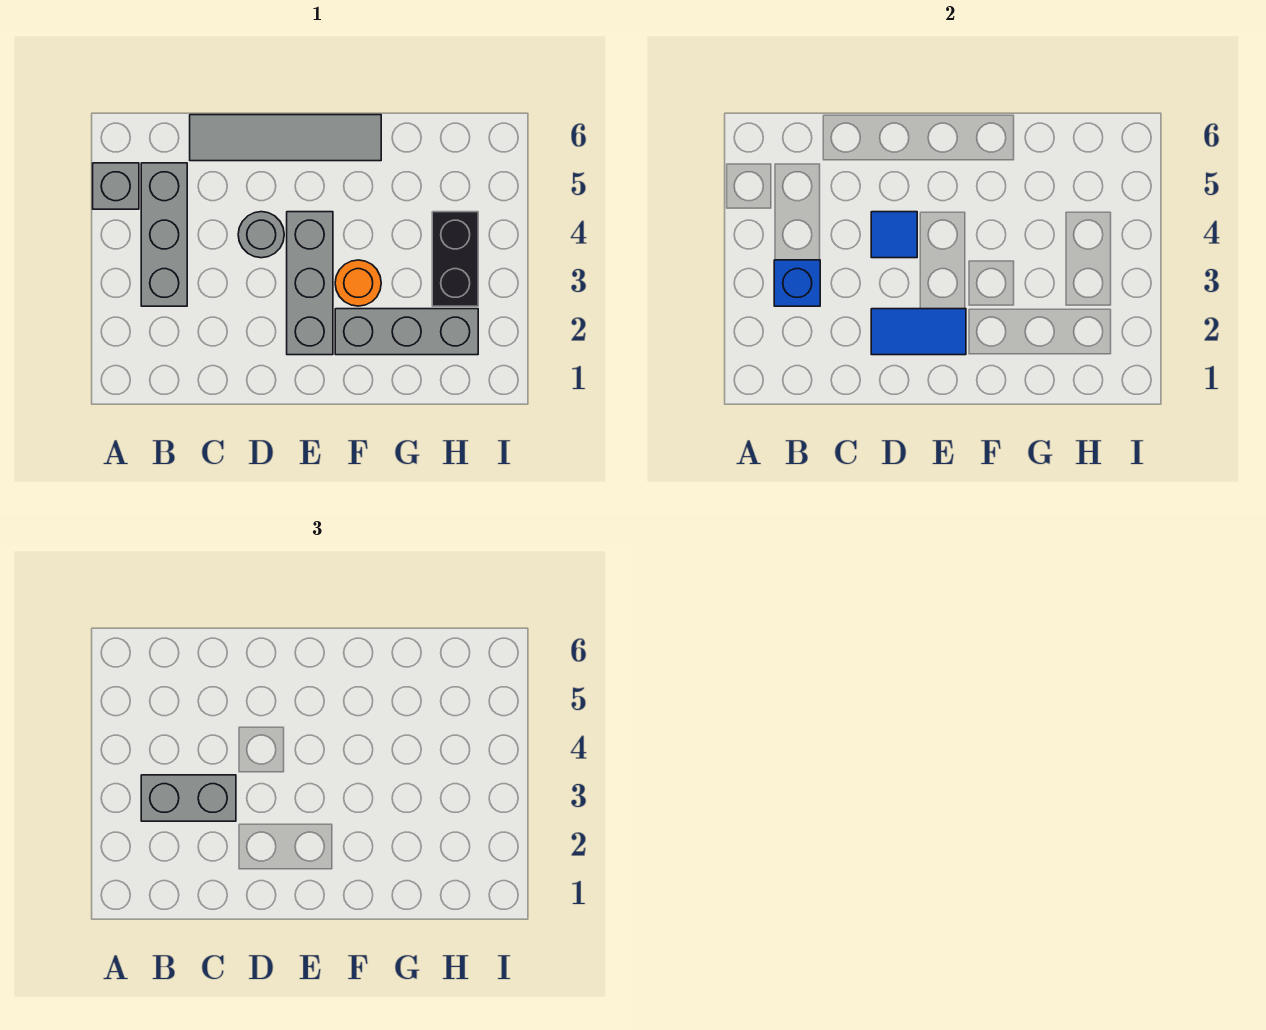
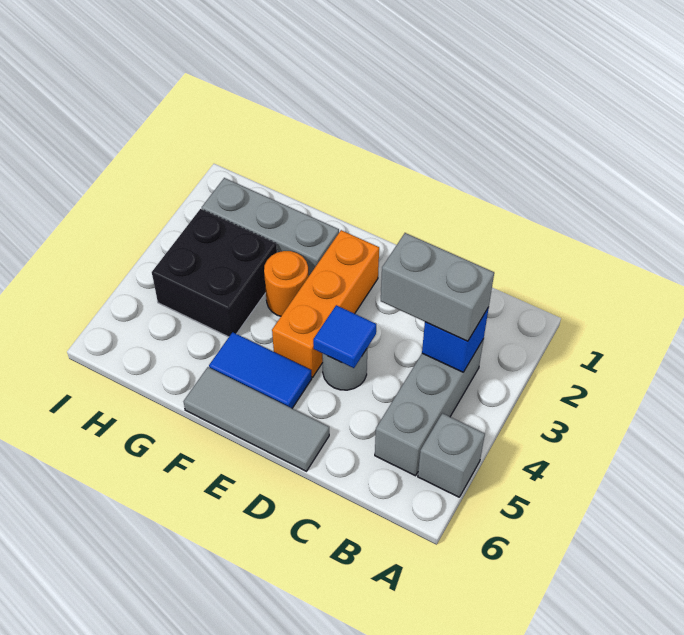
grey 1x4 tile [190,115,381,161] -> grey 1x3 tile [184,367,329,471]
blue 1x2 tile [871,309,966,355] -> blue 1x2 tile moved to [209,332,312,408]
grey 1x3 brick [287,212,333,355] -> orange 1x3 brick [272,230,379,377]
black 1x2 brick [432,212,478,306] -> black 2x2 brick [152,209,277,337]

